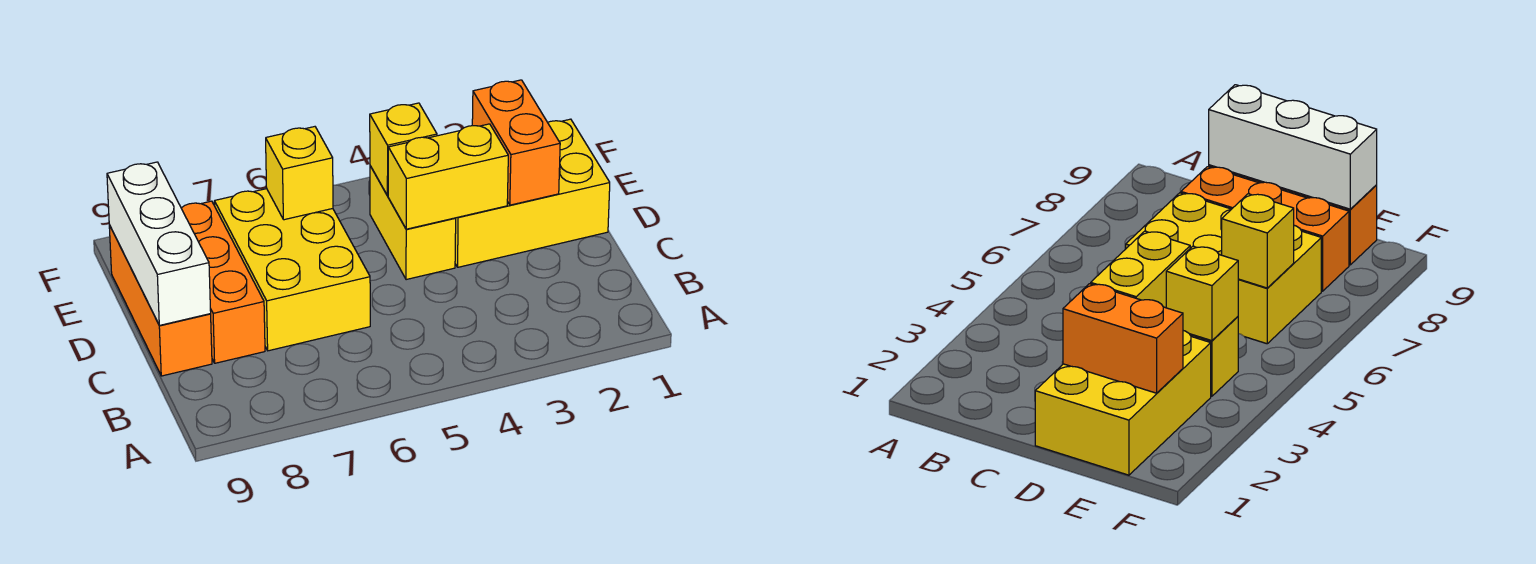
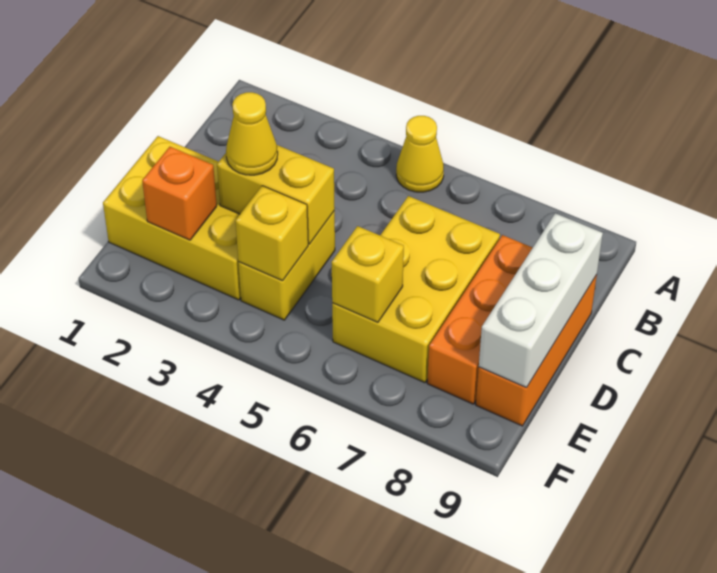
none -> yellow 1x1 cone [396,116,444,192]
orange 1x2 brick [472,80,560,205] -> orange 1x1 brick [142,147,217,240]
none -> yellow 1x1 cone [226,92,278,175]

